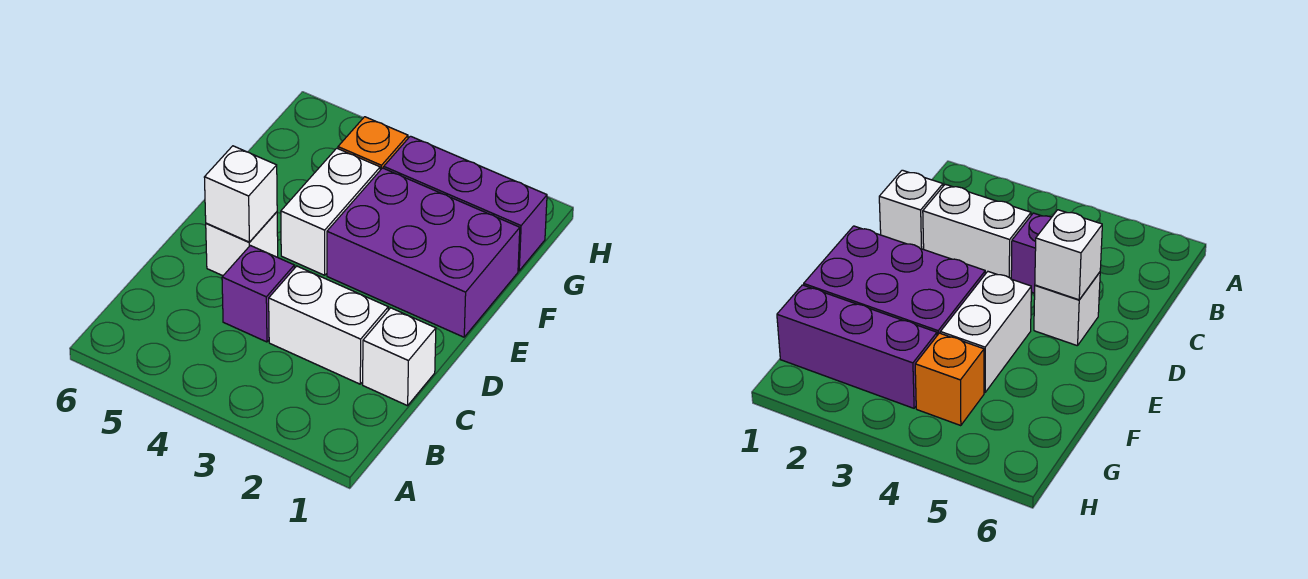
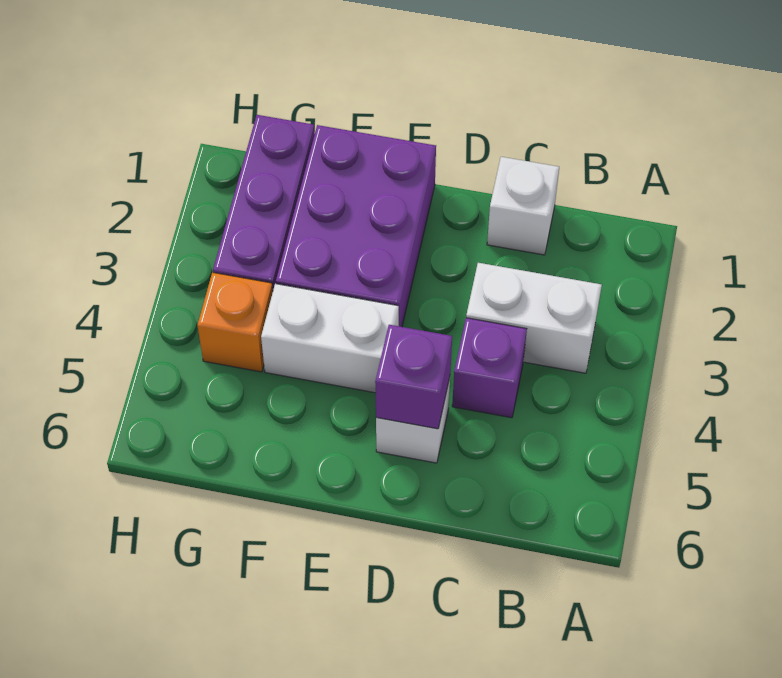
white 1x2 brick [269,266,388,384] -> white 1x2 brick turned to [466,263,602,373]
white 1x1 brick [204,146,277,242] -> purple 1x1 brick [375,325,452,429]

